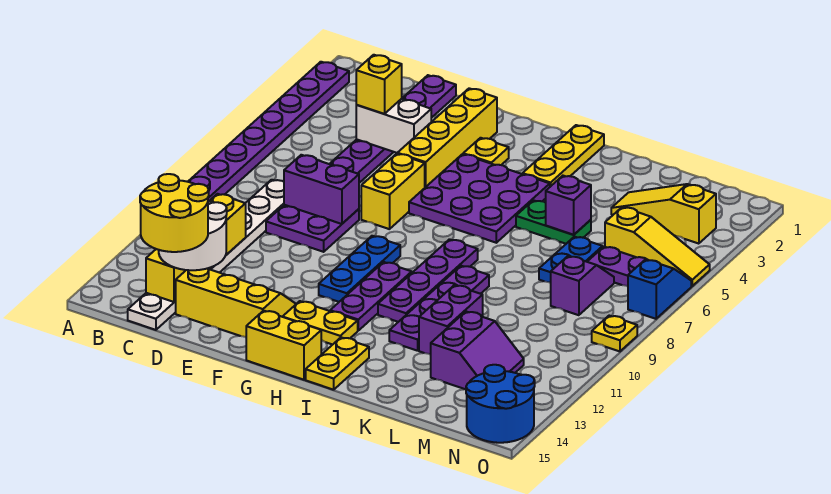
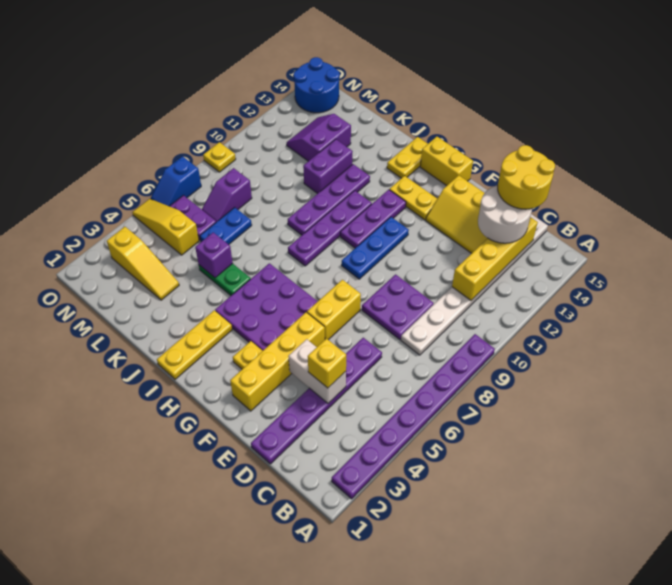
purple 1x2 brick [284,155,359,224] -> none

